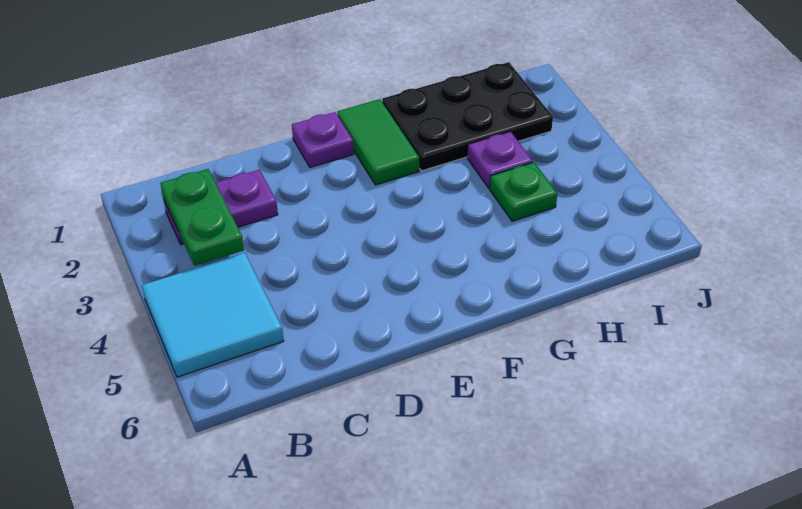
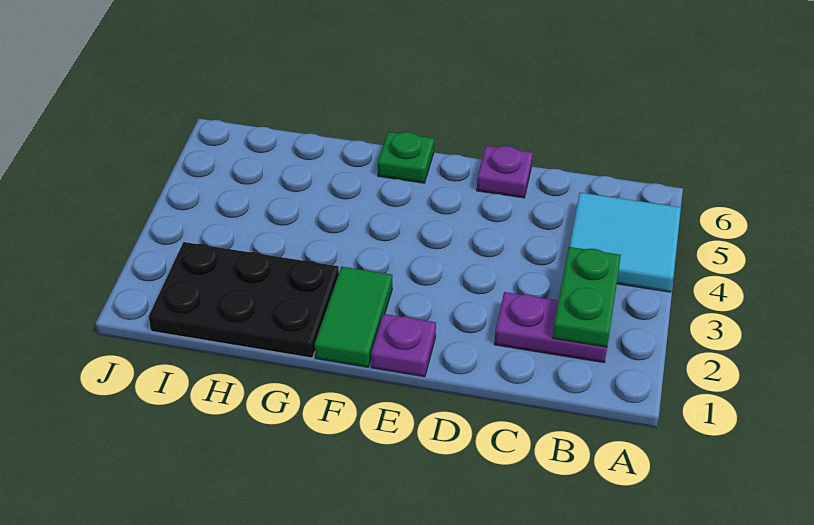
purple 1x1 plate [467,132,533,188] -> purple 1x1 plate moved to [477,146,533,198]
green 1x1 plate [490,162,557,221] -> green 1x1 plate moved to [378,132,434,183]

